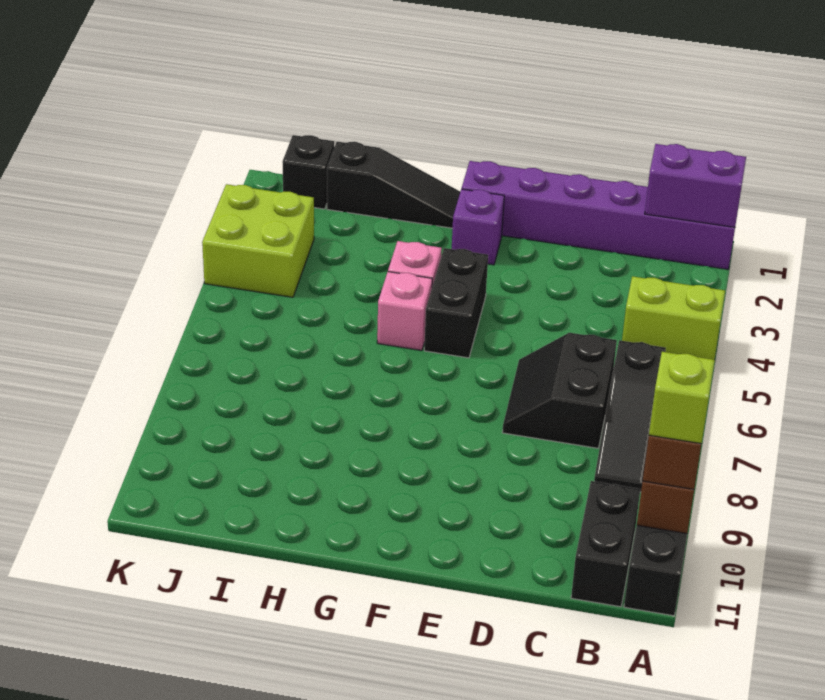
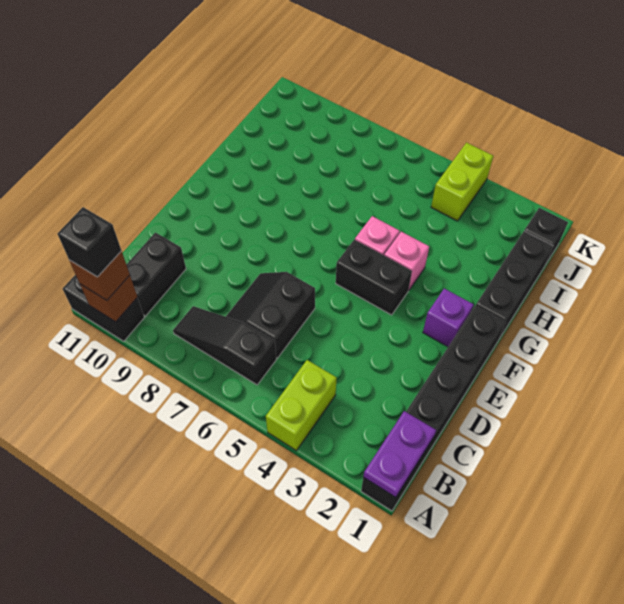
purple 1x6 brick [462,161,735,269] -> black 1x6 brick [361,305,506,511]
purple 1x2 brick [645,144,746,227] -> purple 1x2 plate [363,411,436,497]
lime 1x1 brick [649,352,715,444] -> black 1x1 brick [57,207,121,277]
black 1x2 brick [571,481,640,607] -> black 1x2 brick turned to [126,233,186,316]
black 2x2 slope [502,333,617,448] -> black 2x2 slope turned to [226,272,315,358]
black 1x3 slope [327,142,460,228] -> black 1x3 brick [476,231,553,339]
lime 2x2 brick [202,184,314,297] -> lime 1x2 brick [431,143,493,221]

